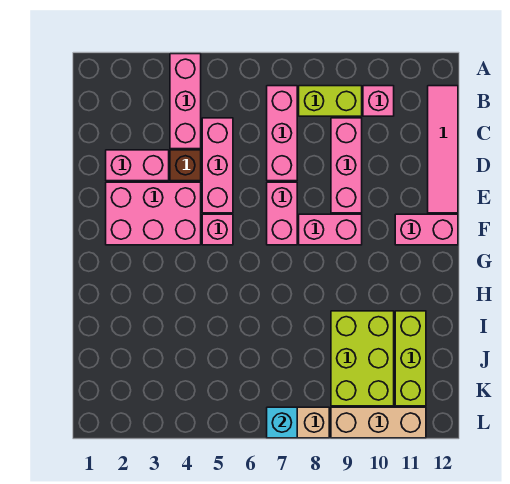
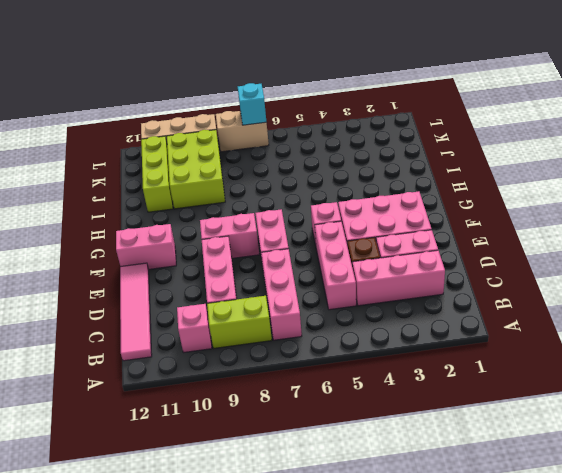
pink 1x3 brick [170,54,201,149] -> pink 1x3 brick turned to [352,250,445,306]

